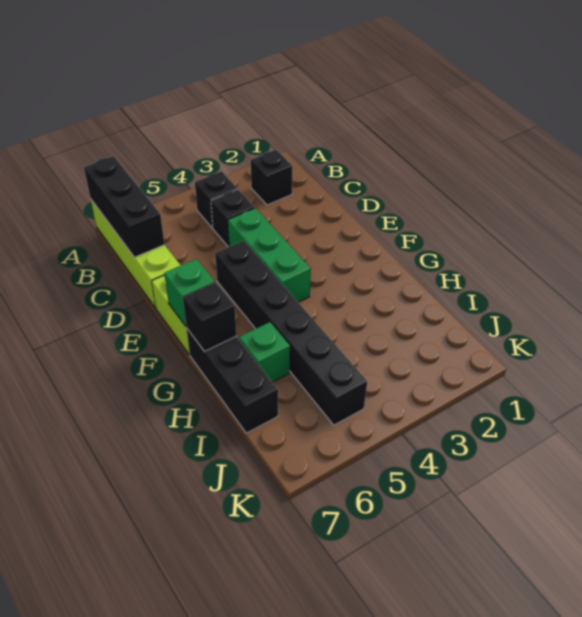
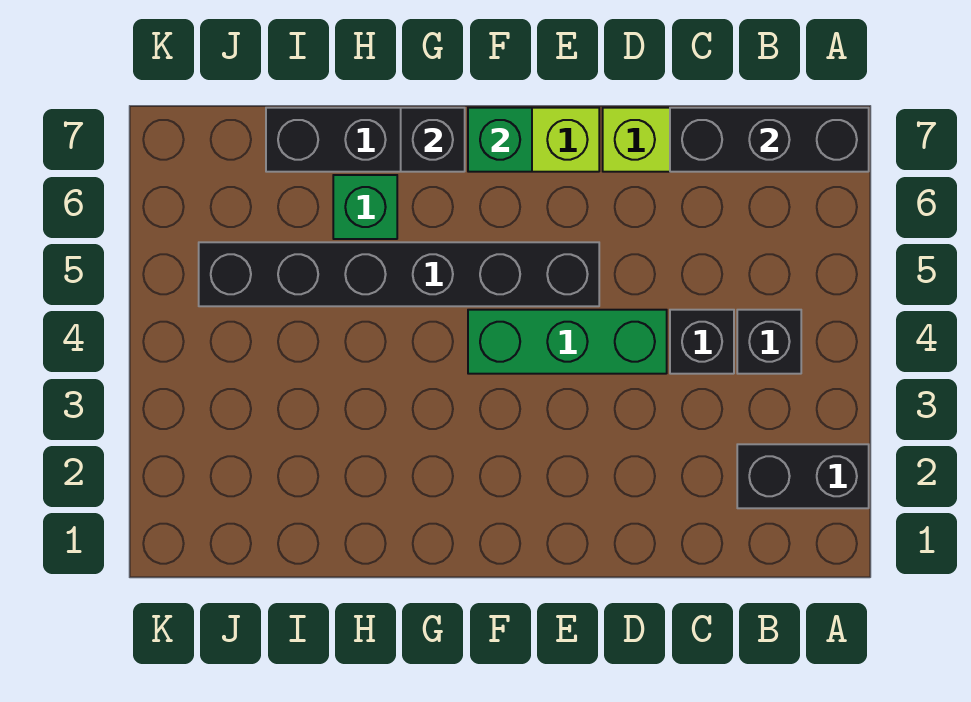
black 1x1 brick [251,150,292,205] -> black 1x2 brick [737,444,869,508]

